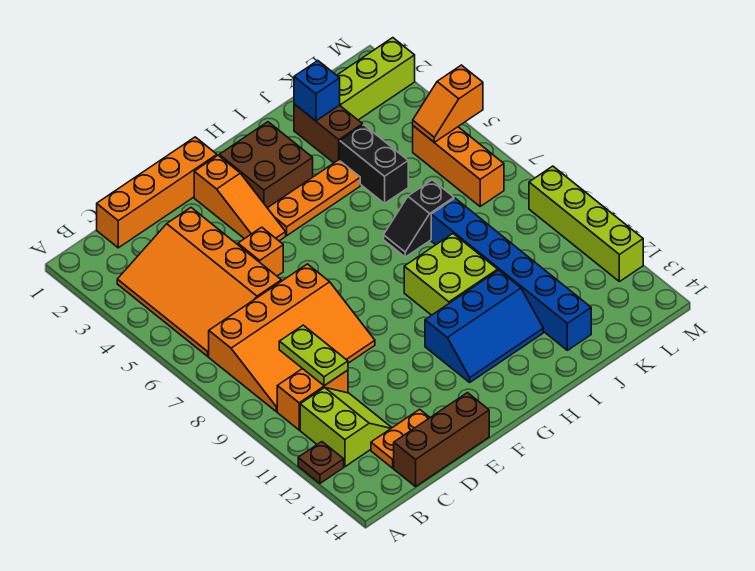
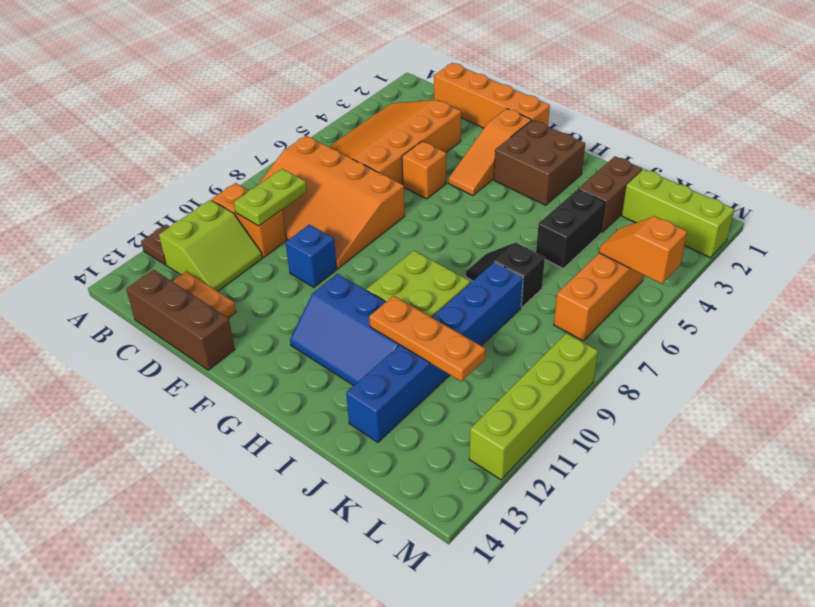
orange 1x3 plate [268,160,360,235] -> orange 1x3 plate moved to [369,296,486,381]
blue 1x1 brick [294,61,340,121] -> blue 1x1 brick moved to [286,224,337,287]

